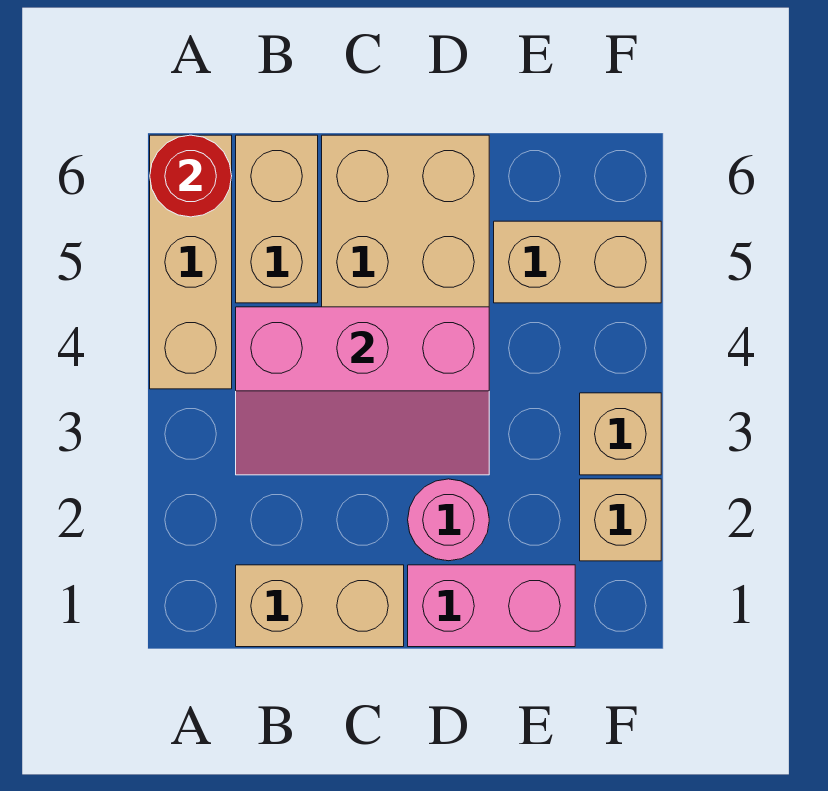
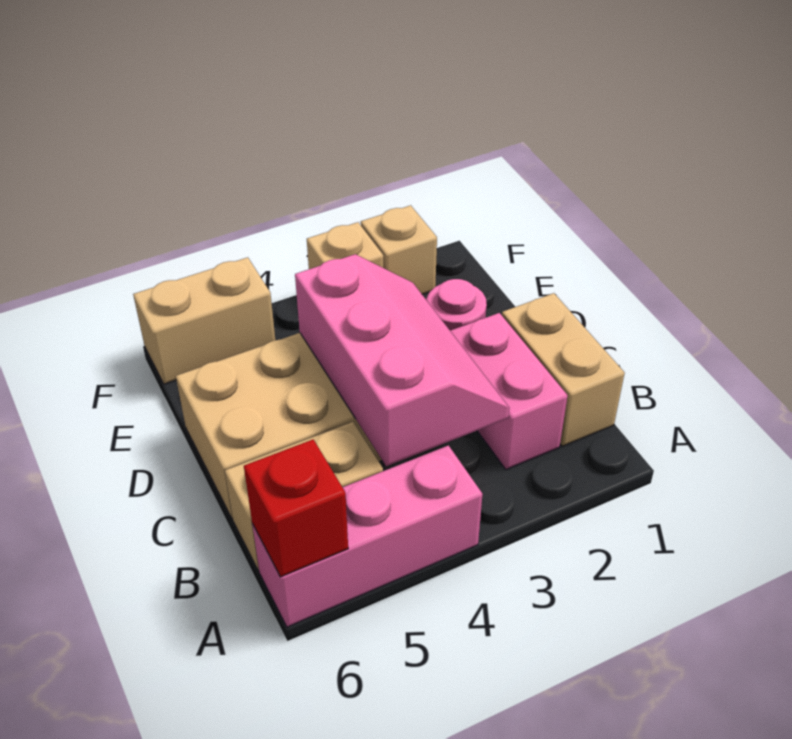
tan 1x3 brick [150,135,232,389] -> pink 1x3 brick [252,445,482,627]
red 1x1 round brick [150,135,232,217] -> red 1x1 brick [244,439,348,577]
pink 1x2 brick [408,565,575,647] -> pink 1x2 brick moved to [450,313,568,469]
tan 1x2 brick [494,221,661,303] -> tan 1x2 brick turned to [133,257,275,384]

